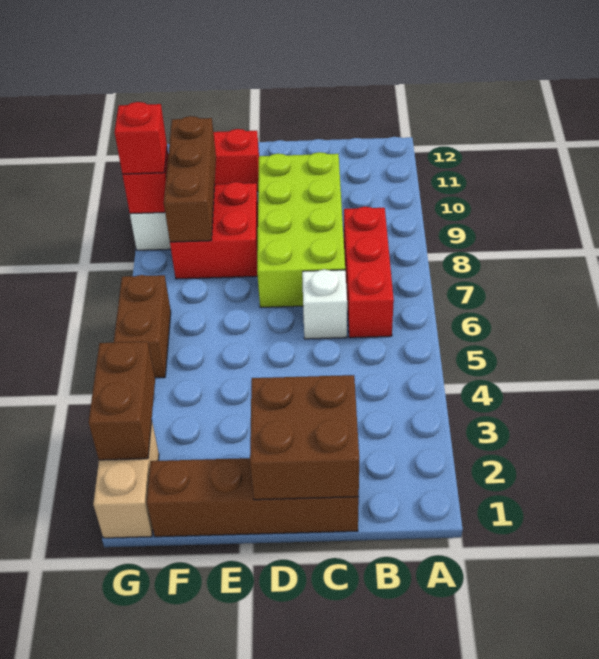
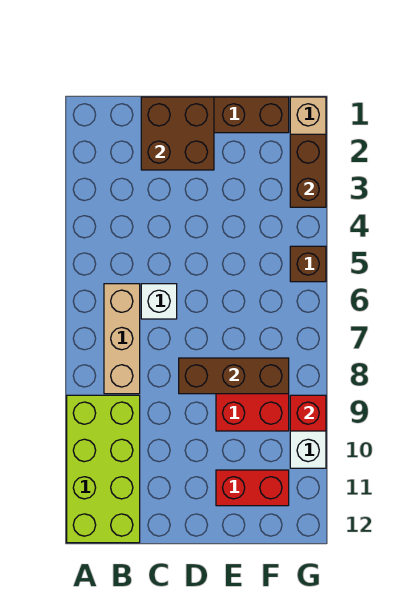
red 1x3 brick [344,207,394,338] -> tan 1x3 brick [104,284,140,394]
lime 2x4 brick [257,152,345,307] -> lime 2x4 brick moved to [67,395,140,543]
brown 1x3 brick [164,116,216,242] -> brown 1x3 brick turned to [179,358,289,394]
brown 1x2 brick [114,275,171,378] -> brown 1x1 brick [290,246,326,282]
red 1x1 brick [115,102,167,174] -> none

